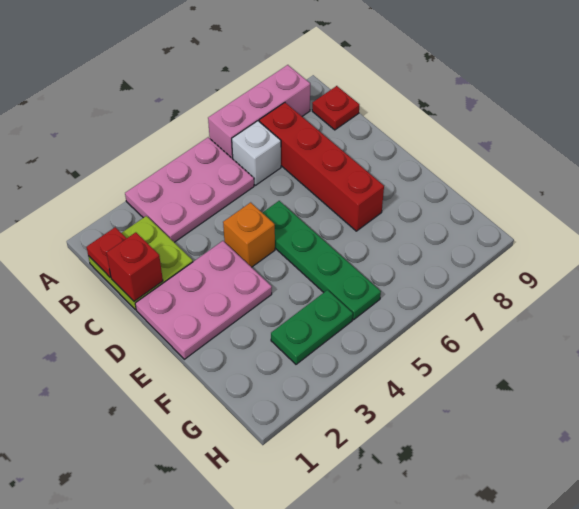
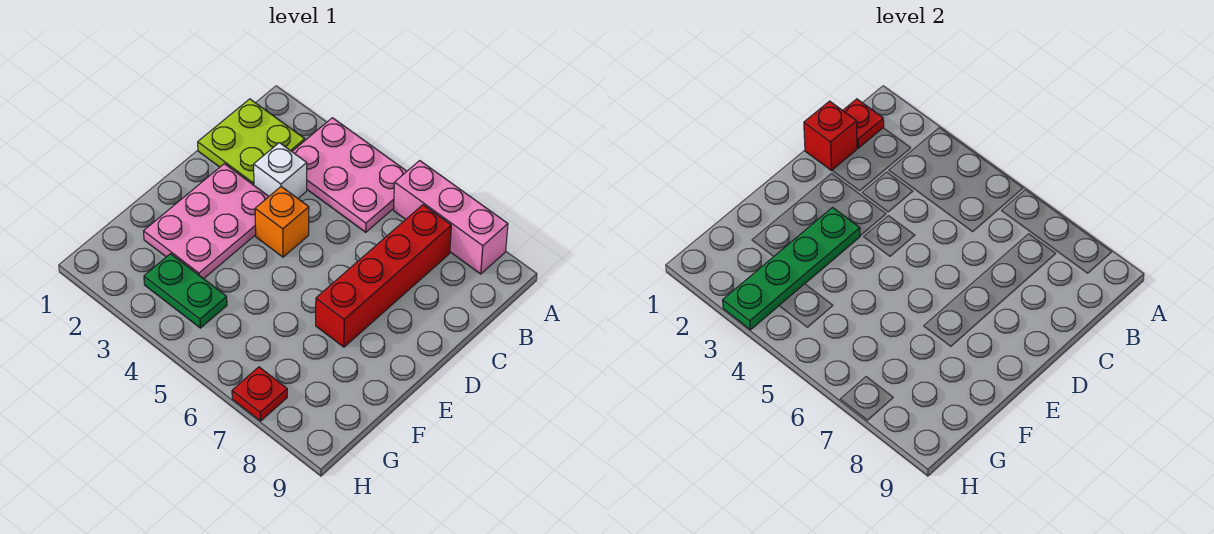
white 1x1 brick [232,121,281,185] -> white 1x1 brick moved to [254,143,307,198]
red 1x1 plate [312,86,359,130] -> red 1x1 plate moved to [232,367,287,421]
pink 2x3 plate [135,241,272,359] -> pink 2x3 plate turned to [144,164,269,279]
green 1x4 plate [262,201,381,320] -> green 1x4 plate moved to [723,207,860,330]

